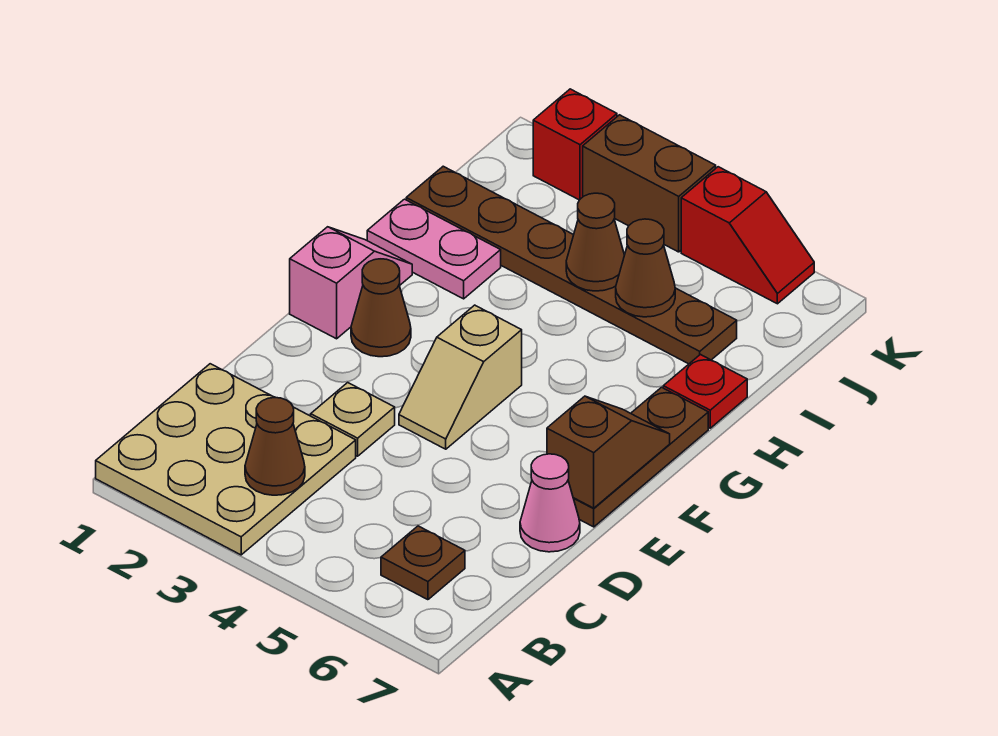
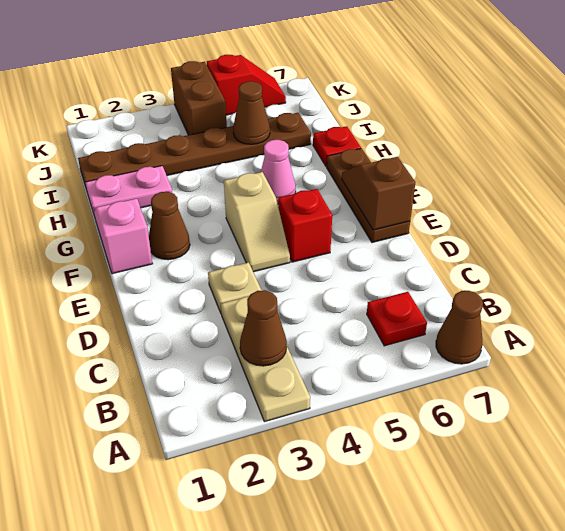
tan 3x3 plate [96,364,356,555] -> tan 1x3 plate [221,297,310,422]
brown 1x1 plate [381,526,465,600] -> red 1x1 plate [367,292,427,346]
pink 1x1 cone [520,454,580,552] -> pink 1x1 cone moved to [261,140,296,204]
brown 1x1 cone [566,193,624,291] -> brown 1x1 cone moved to [436,291,483,364]
red 1x1 brick [533,89,617,200] -> red 1x1 brick moved to [278,189,332,262]
brown 1x2 brick [583,115,716,252] -> brown 1x2 brick turned to [171,61,227,135]

